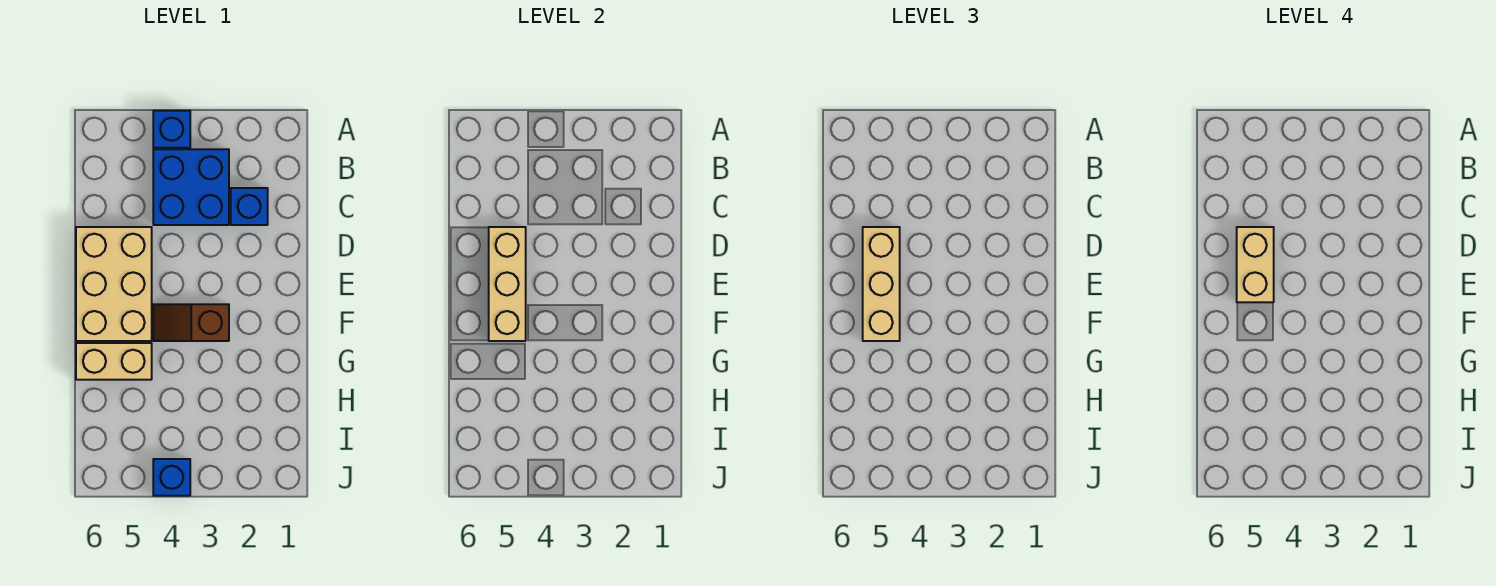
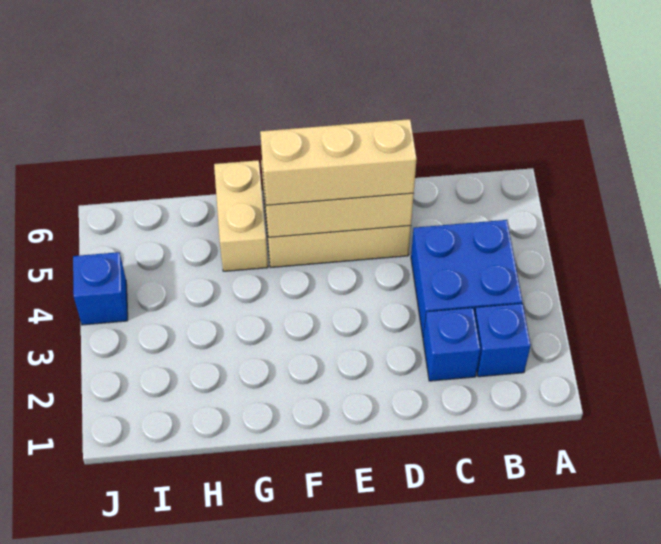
blue 1x1 brick [153,111,190,148] -> blue 1x1 brick moved to [475,303,531,377]
tan 1x2 brick [1237,227,1274,302] -> none
brown 1x2 slope [153,304,229,341] -> none

